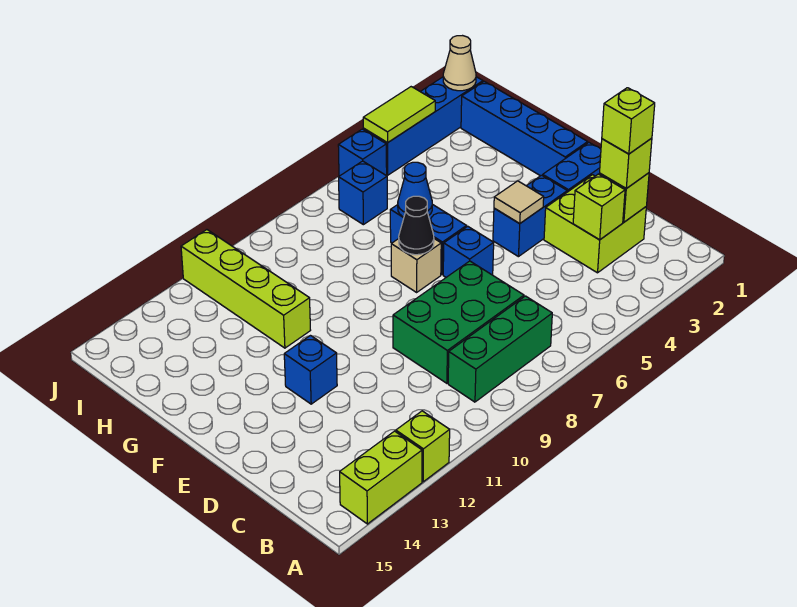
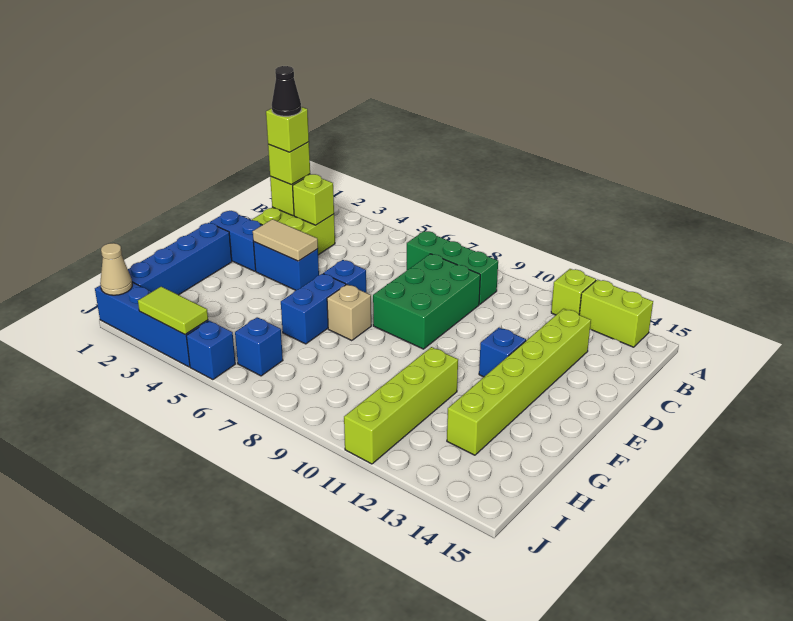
green 2x3 brick [393,261,524,383] -> green 2x3 brick turned to [373,254,480,349]
none -> lime 1x6 brick [447,309,591,455]
tan 1x1 tile [494,181,544,223] -> tan 1x2 tile [253,219,318,261]
black 1x1 cone [399,196,434,255] -> black 1x1 cone moved to [272,66,301,116]
blue 1x1 cone [398,162,432,217] -> none

